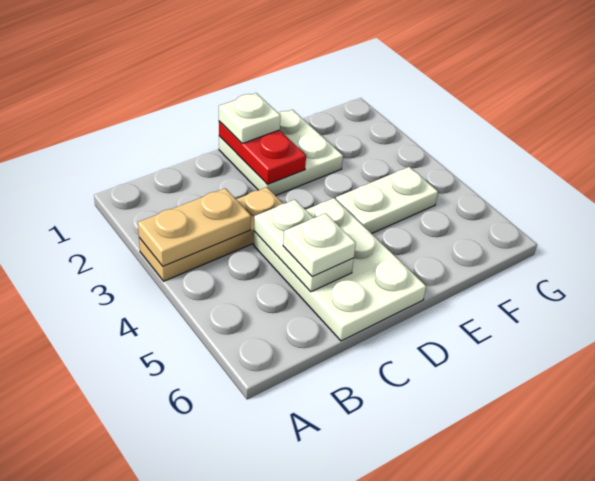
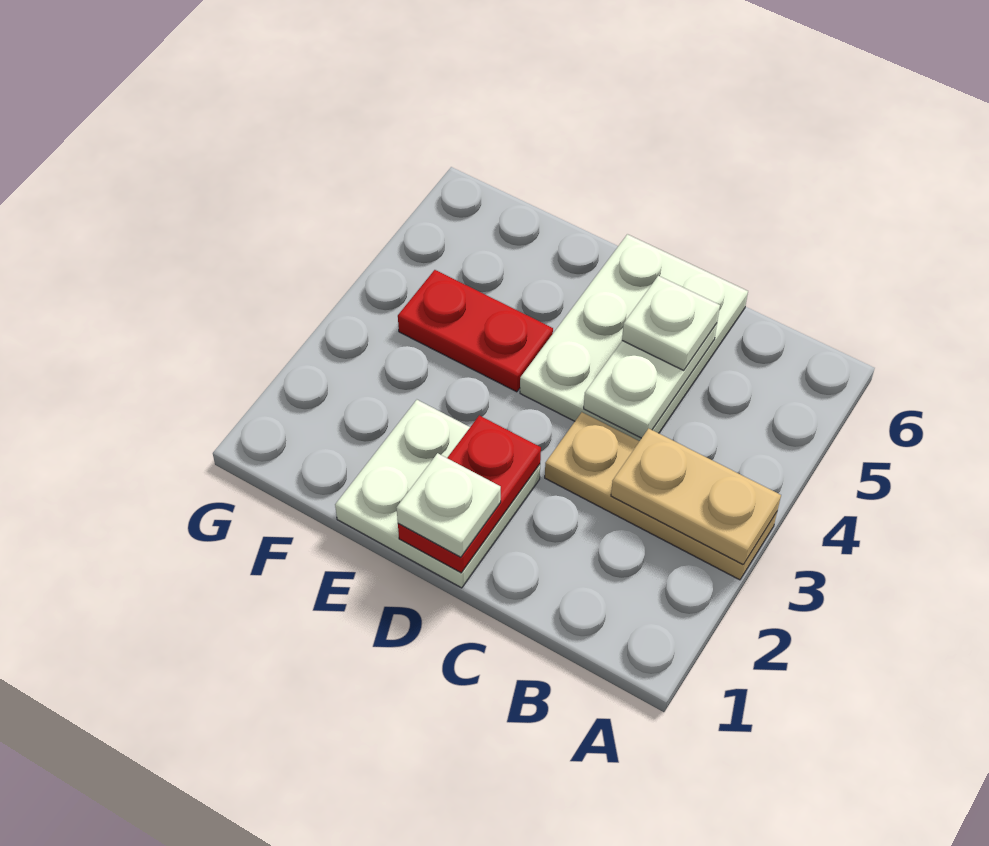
white 1x2 plate [336,167,438,234] -> red 1x2 plate [398,270,553,392]

